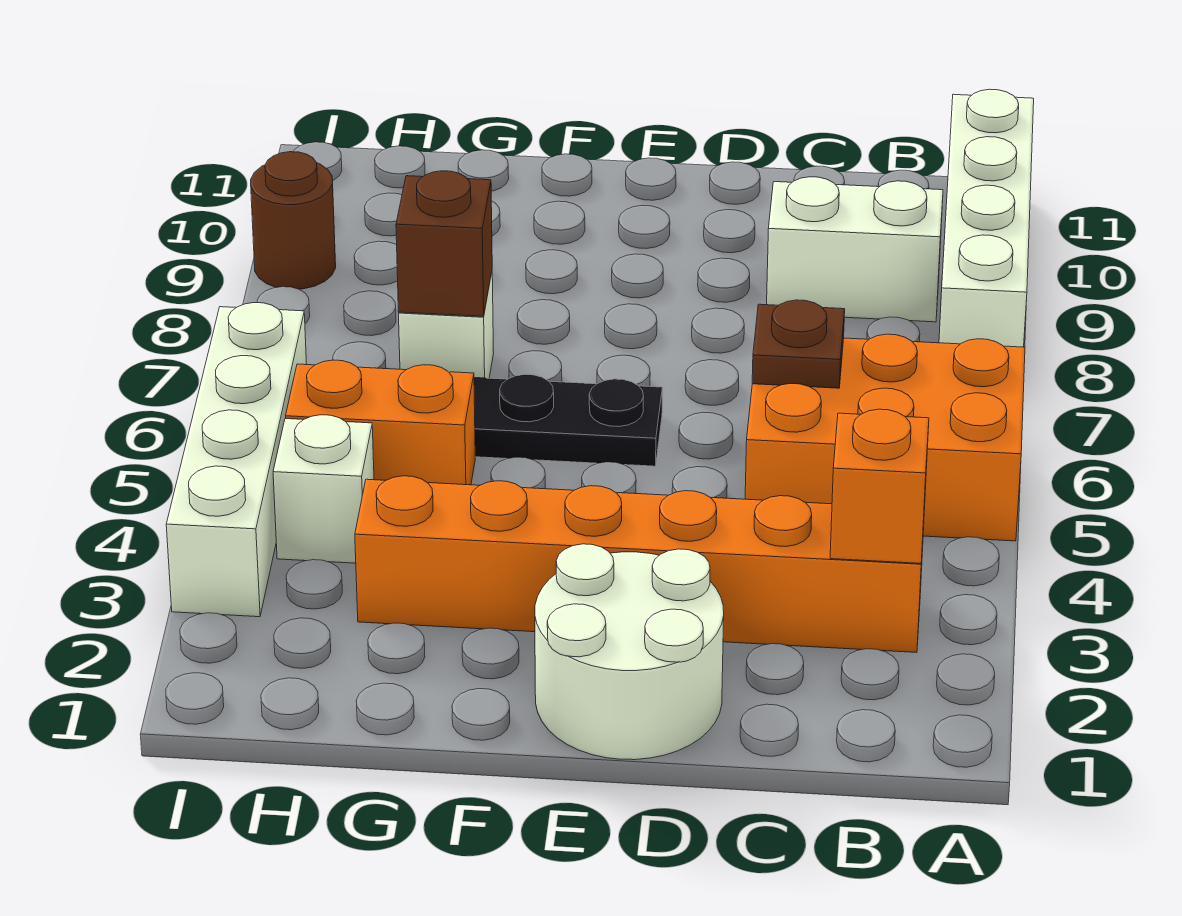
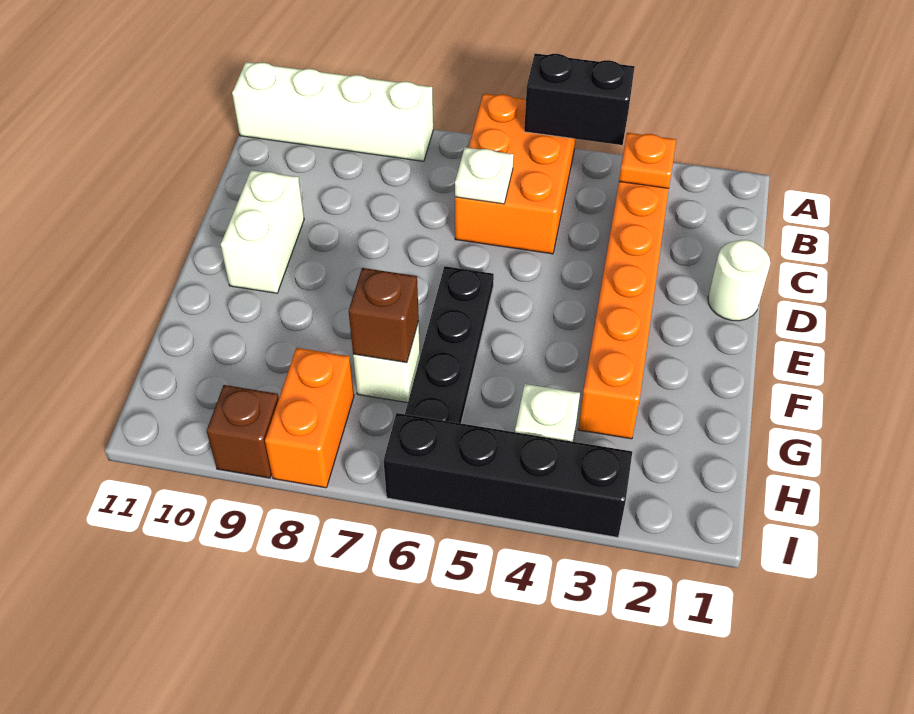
none -> black 1x2 brick [524,53,635,145]
orange 1x1 brick [830,409,929,563] -> orange 1x1 plate [619,133,676,188]
white 1x2 brick [767,177,943,322] -> white 1x2 brick moved to [221,170,304,293]
brown 1x1 plate [752,300,845,388] -> white 1x1 plate [455,147,514,204]
white 2x2 round brick [535,544,724,760] -> white 1x1 round brick [708,240,770,321]
orange 1x2 brick [286,360,475,485] -> orange 1x2 brick moved to [265,348,354,488]
white 1x4 brick [166,303,307,617] -> black 1x4 brick [384,413,632,537]
brown 1x1 round brick [251,152,336,289] -> brown 1x1 brick [207,385,279,478]

